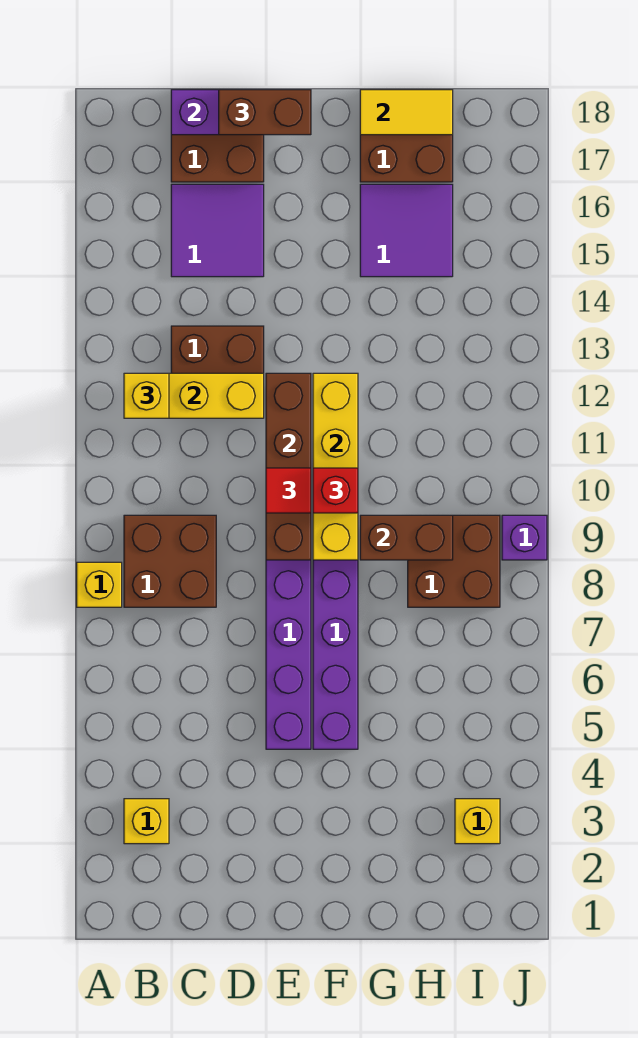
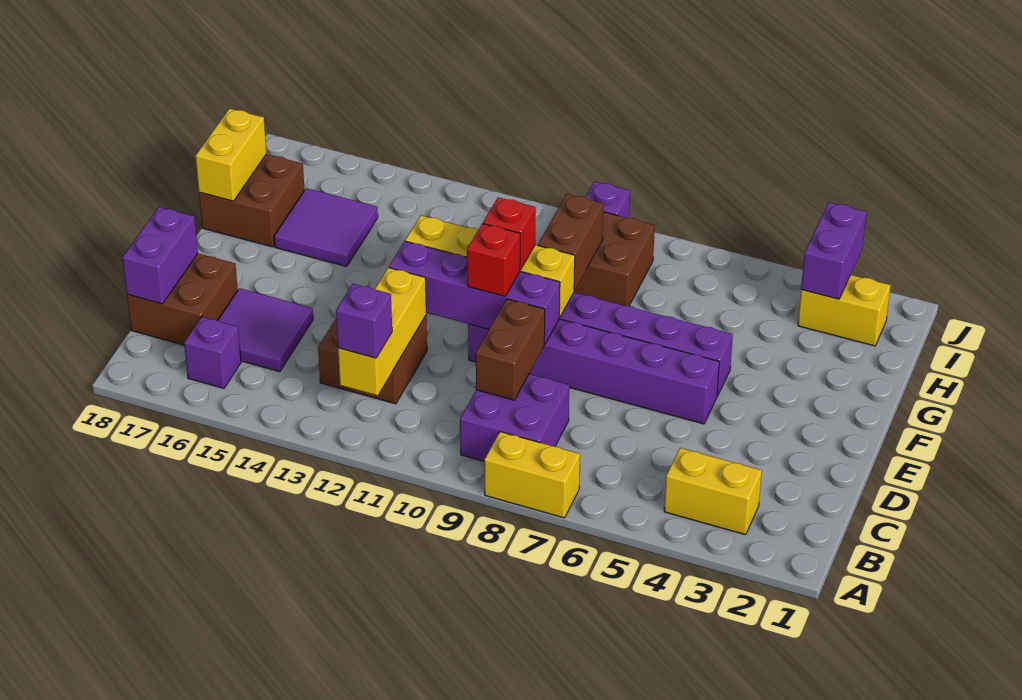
yellow 1x1 brick [77,562,122,607] -> yellow 1x2 brick [484,432,580,518]
yellow 1x1 brick [124,799,169,844] -> yellow 1x2 brick [664,448,762,535]
brown 2x2 brick [124,515,216,607] -> purple 2x2 brick [460,374,569,461]
yellow 1x1 brick [124,373,169,418] -> purple 1x1 brick [336,284,392,358]
none -> purple 1x1 brick [184,317,241,388]
brown 1x2 brick [219,90,311,135] -> brown 1x2 brick moved to [476,299,545,400]
brown 1x4 brick [266,373,311,560] -> purple 1x4 brick [389,241,560,344]
red 1x1 tile [266,468,311,513] -> red 1x1 brick [467,224,520,296]
yellow 1x2 tile [360,90,453,135] -> yellow 1x2 brick [195,109,266,201]
yellow 1x1 brick [455,799,500,844] -> yellow 1x2 brick [798,275,891,346]
none -> purple 1x2 brick [801,203,866,299]

